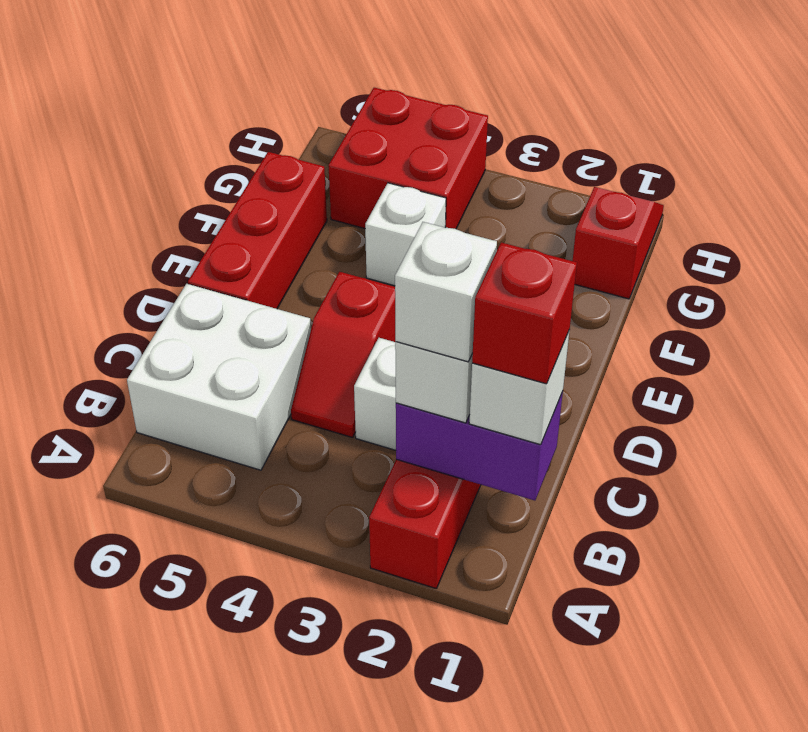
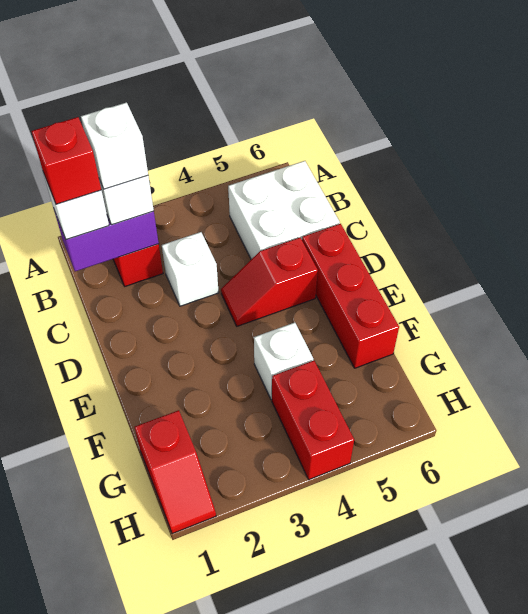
red 1x2 slope [291,272,396,438] -> red 1x2 slope turned to [221,238,318,326]
red 2x2 brick [328,88,488,229] -> red 1x2 brick [272,360,354,479]

